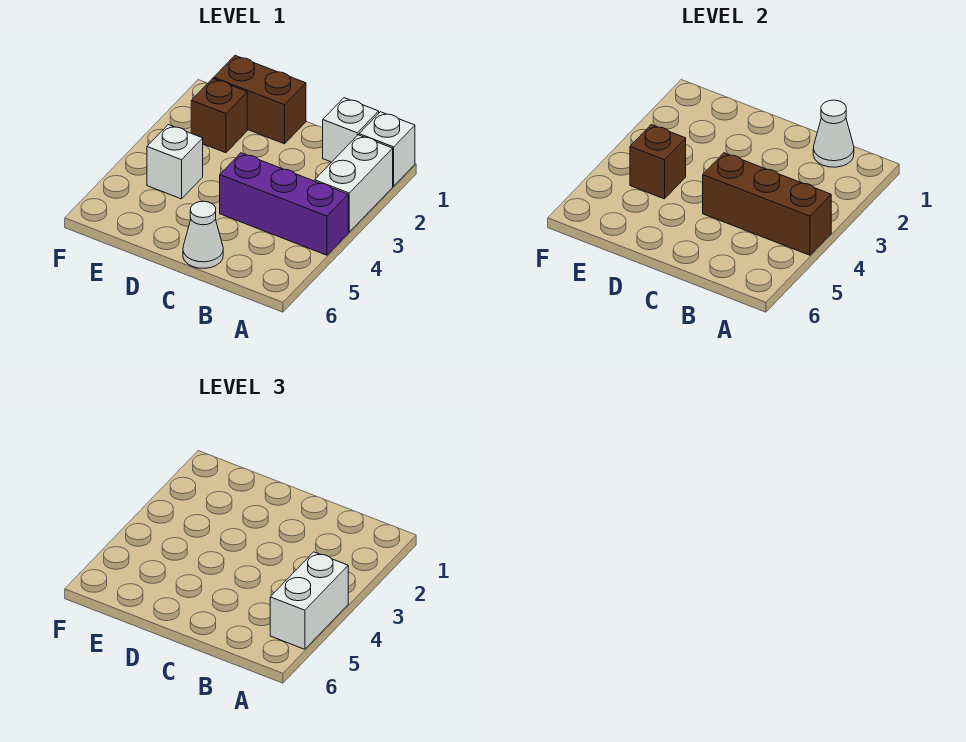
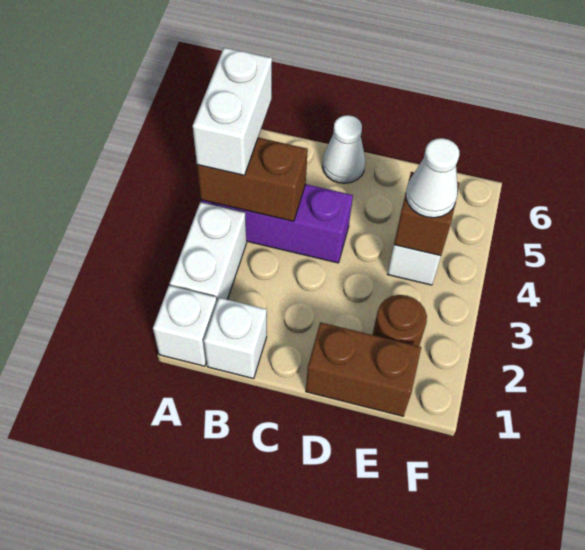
brown 1x3 brick [703,153,831,255] -> brown 1x2 brick [197,138,308,221]
white 1x1 cone [813,100,854,167] -> white 1x1 cone moved to [406,138,459,218]
brown 1x1 brick [191,78,247,153] -> brown 1x1 round brick [373,295,427,346]

